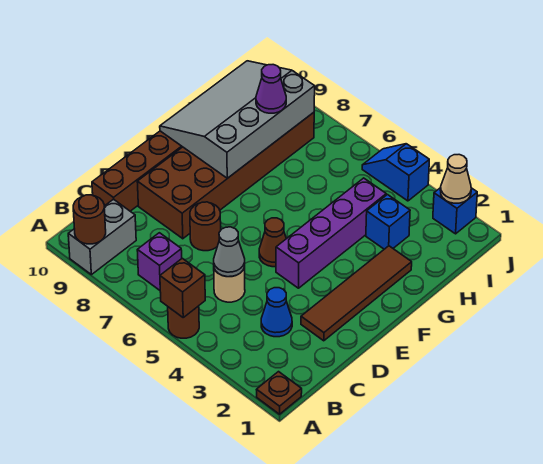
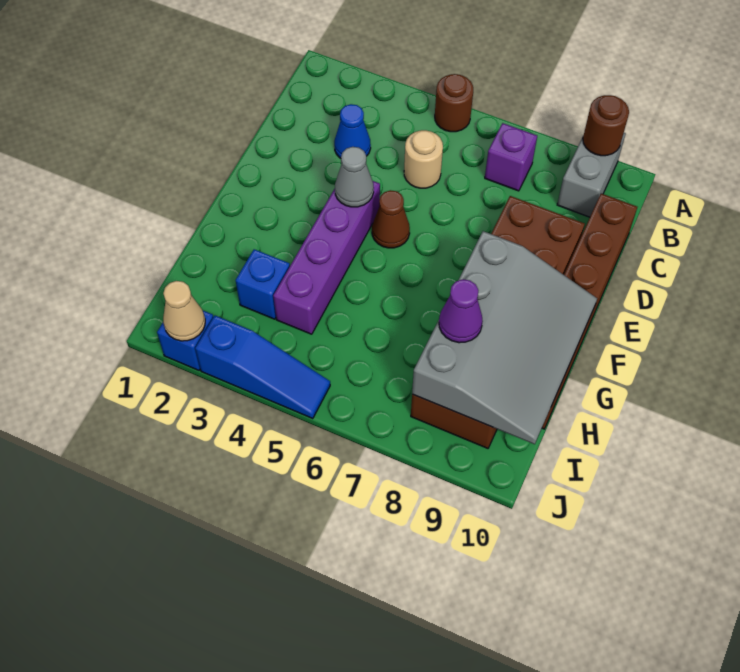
brown 1x1 plate [256,372,302,414] -> none
brown 1x1 brick [160,258,205,317] -> none
grey 1x1 cone [214,227,245,277] -> grey 1x1 cone moved to [335,147,374,207]
brown 1x4 tile [301,246,412,341] -> none
brown 1x1 round brick [190,202,221,251] -> none
blue 1x2 slope [362,144,429,201] -> blue 1x3 slope [195,316,330,419]

